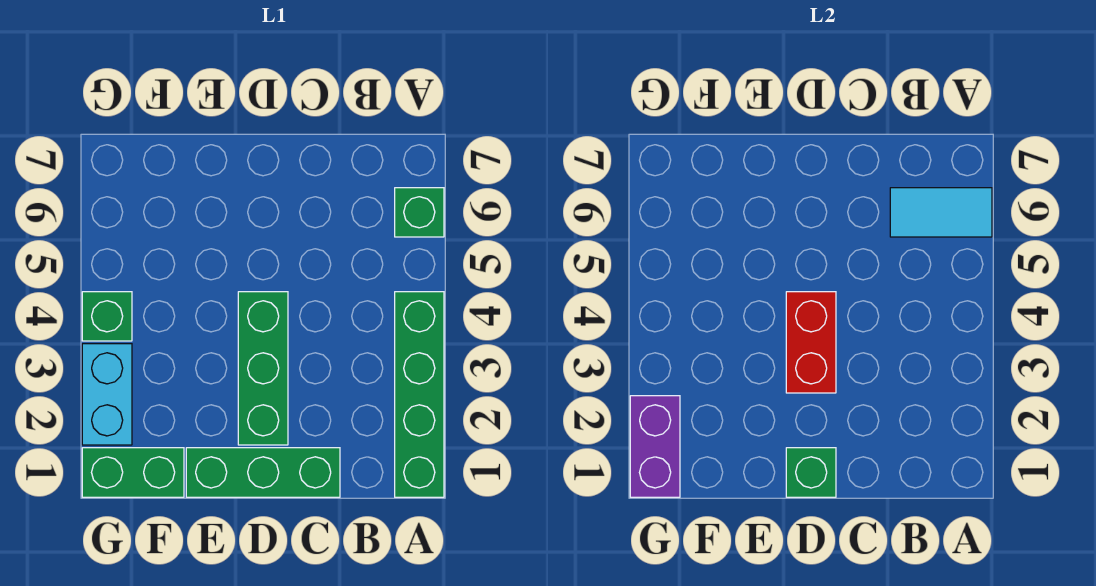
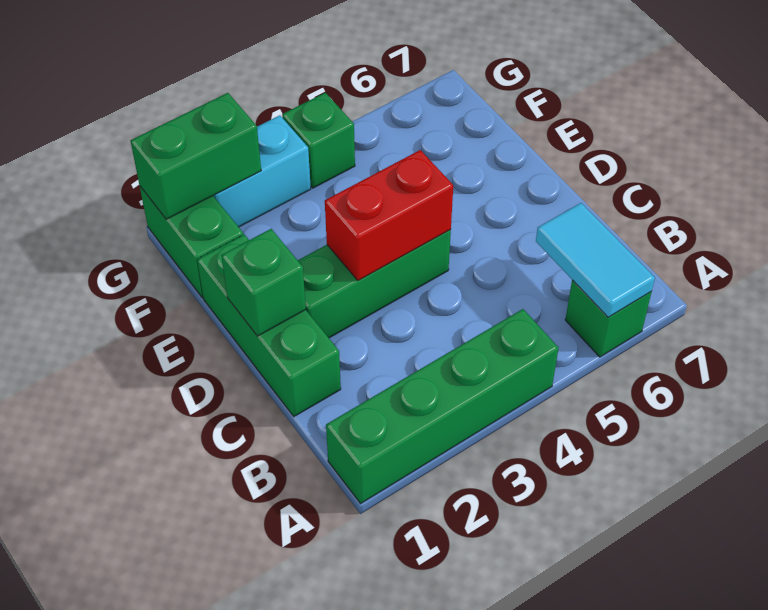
purple 1x2 brick [630,396,680,497] -> green 1x2 brick [131,93,261,219]

